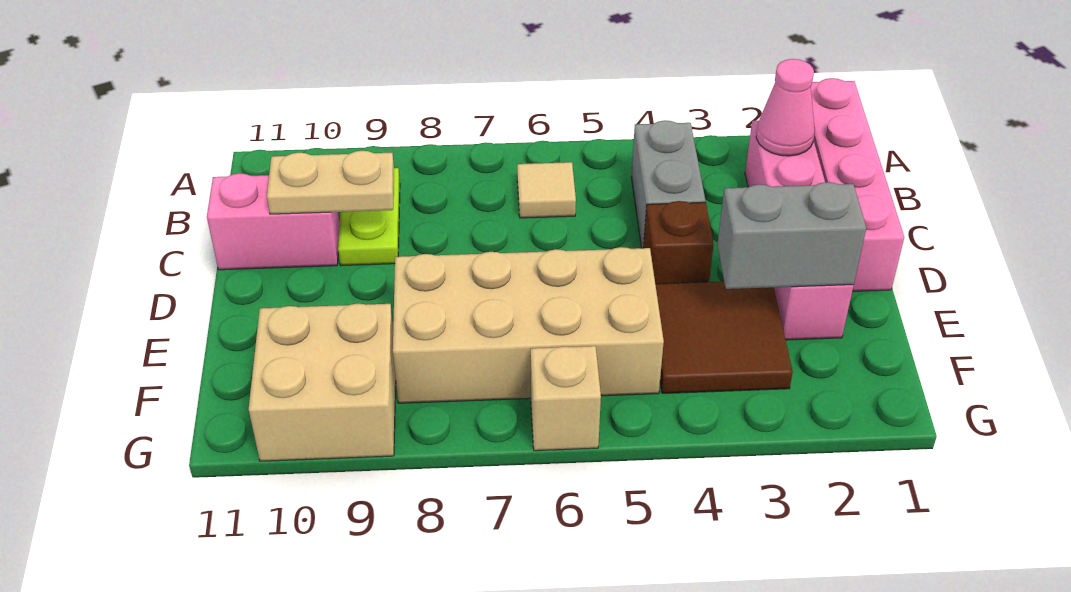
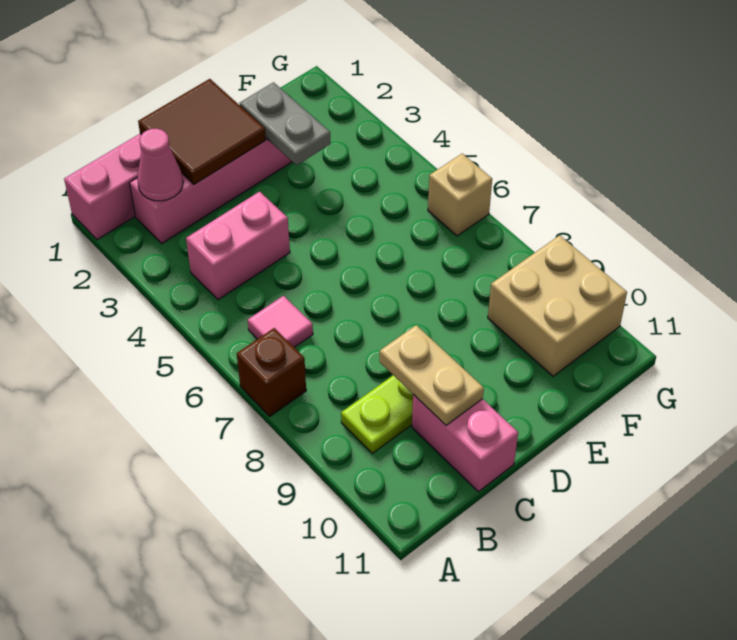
grey 1x2 brick [632,120,705,248] -> pink 1x2 brick [186,192,290,300]
tan 1x1 tile [517,162,576,218] -> pink 1x1 tile [248,296,313,347]
brown 1x1 brick [643,201,714,284] -> brown 1x1 brick moved to [237,328,306,416]
grey 1x2 brick [717,182,866,289] -> grey 1x2 plate [240,82,331,165]
brown 2x2 tile [655,281,793,393] -> brown 2x2 tile moved to [138,79,266,184]
tan 2x4 brick [393,247,664,403] -> none

